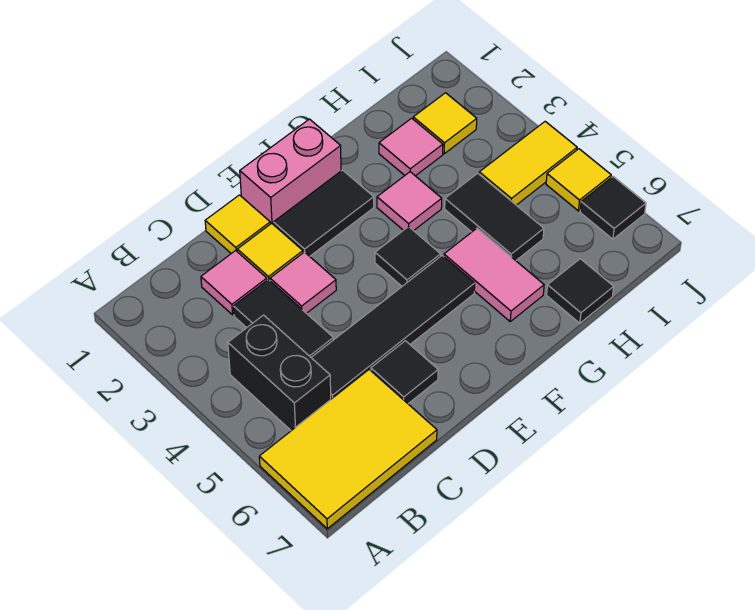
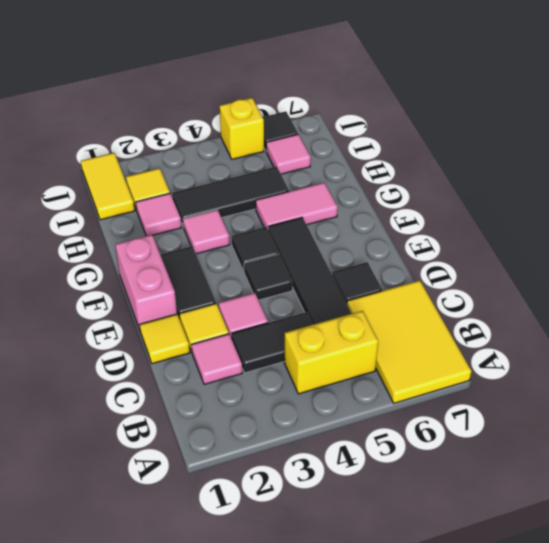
black 1x2 brick [228,315,331,431] -> yellow 1x2 brick [284,311,378,394]
black 1x2 tile [445,173,544,260] -> black 1x3 tile [172,167,289,227]
black 1x1 tile [547,259,614,323] -> black 1x1 tile moved to [244,254,292,300]
yellow 1x2 tile [479,121,577,205] -> yellow 1x2 tile moved to [81,153,135,220]
none -> pink 1x1 tile [266,134,311,174]
yellow 1x1 tile [546,149,611,211] -> yellow 1x1 brick [220,98,264,159]

